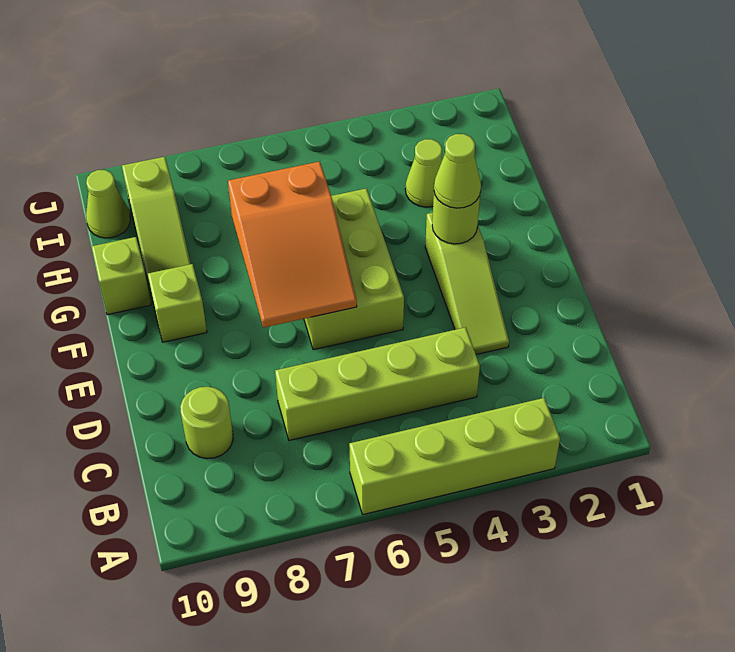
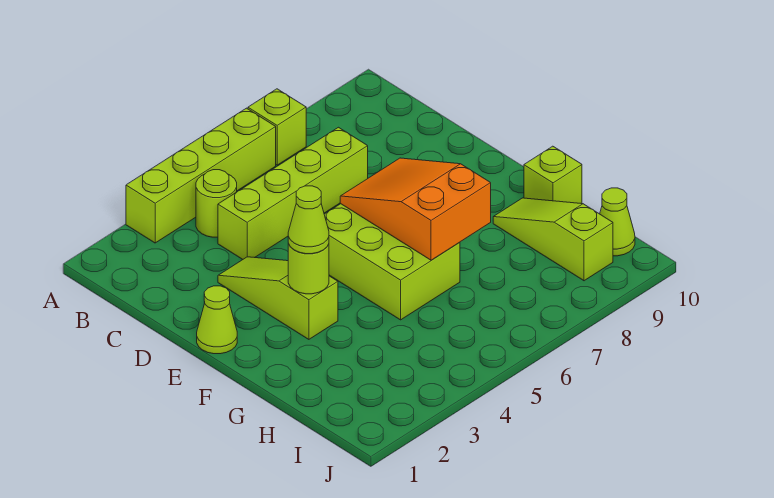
lime 1x1 round brick [180,387,233,459] -> lime 1x1 round brick moved to [196,170,237,237]
lime 1x1 brick [148,264,207,342] -> lime 1x1 brick moved to [248,89,306,165]
lime 1x1 cone [405,139,442,207] -> lime 1x1 cone moved to [197,286,237,354]

